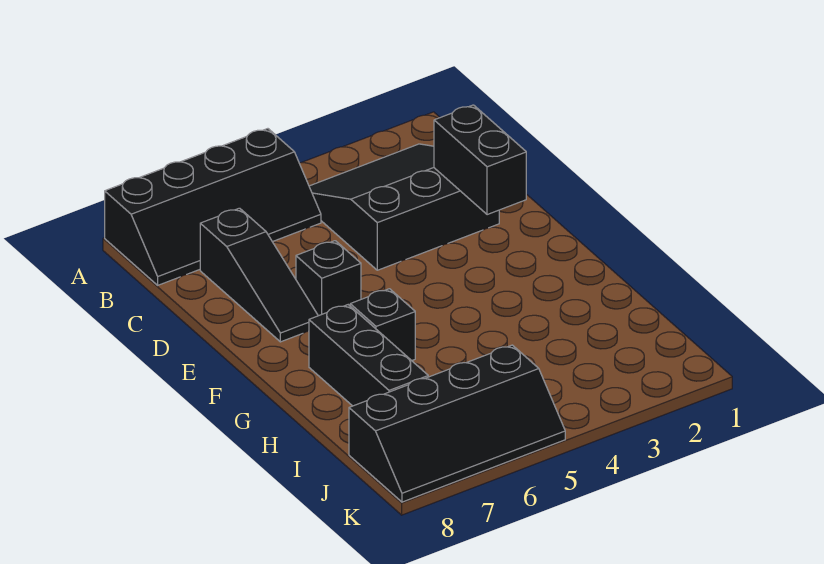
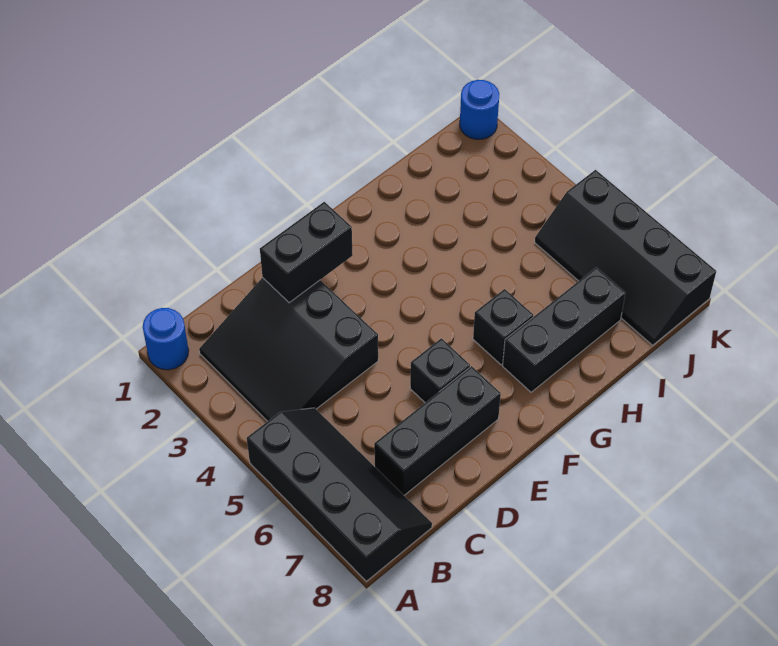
none -> blue 1x1 round brick [143,308,189,370]
black 1x3 slope [200,208,318,342] -> black 1x3 brick [374,366,501,495]
black 2x4 slope [349,345,565,502] -> black 2x4 slope turned to [535,170,716,345]
none -> blue 1x1 round brick [460,80,499,139]

